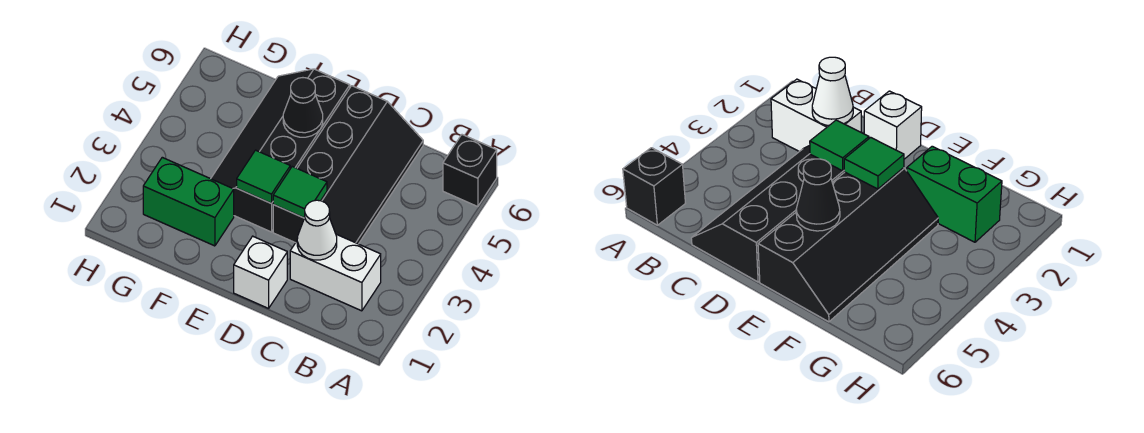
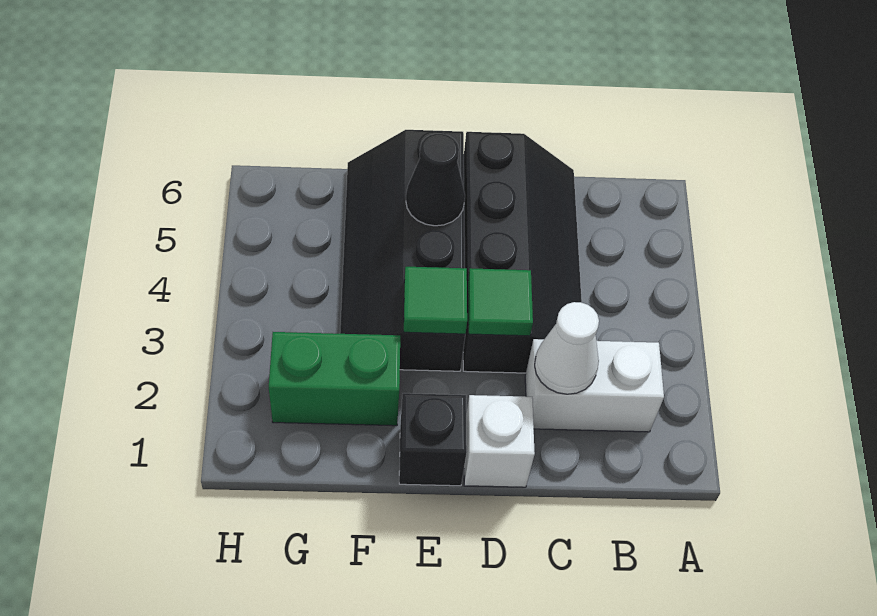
black 1x1 brick [443,135,497,207] -> black 1x1 brick moved to [399,393,467,486]

